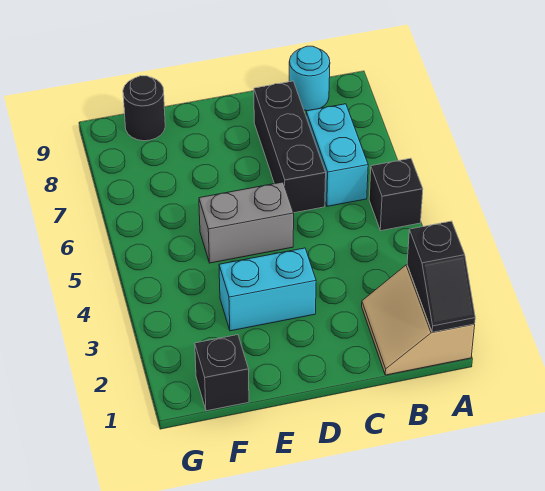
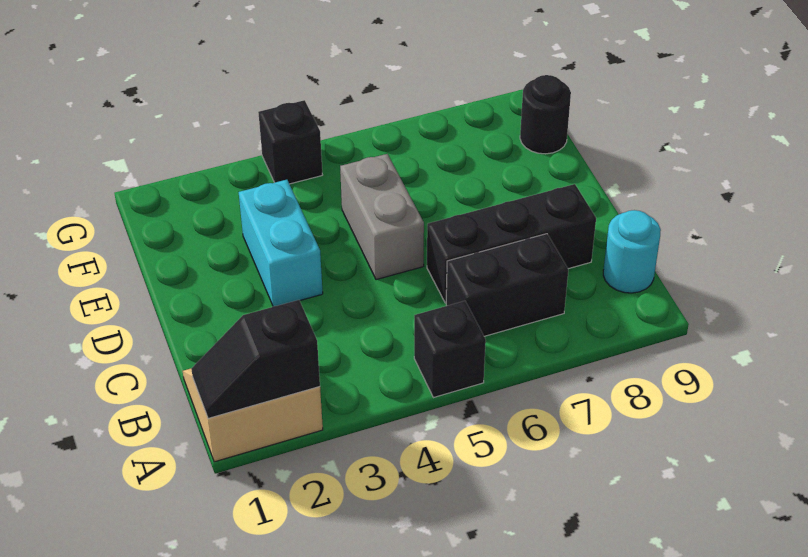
cyan 1x2 brick [306,104,368,206] -> black 1x2 brick [446,234,568,336]
black 1x1 brick [195,335,249,411] -> black 1x1 brick moved to [258,100,322,184]

